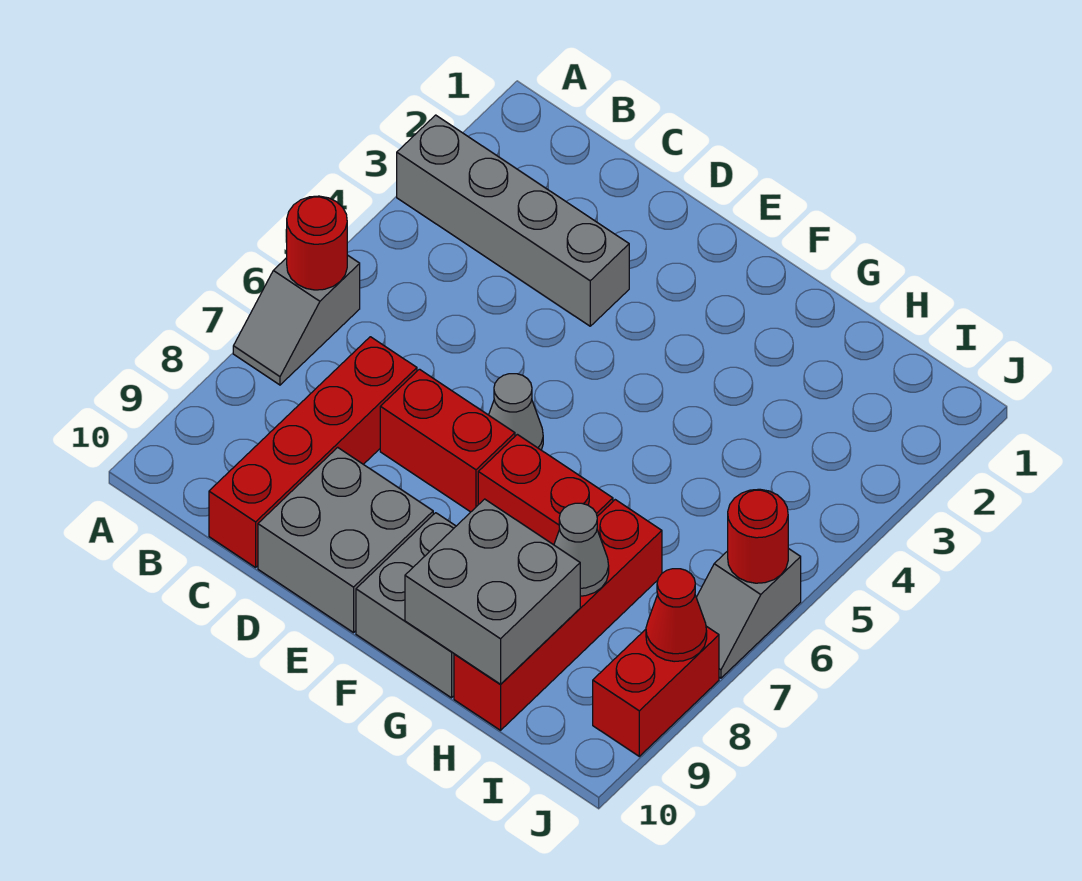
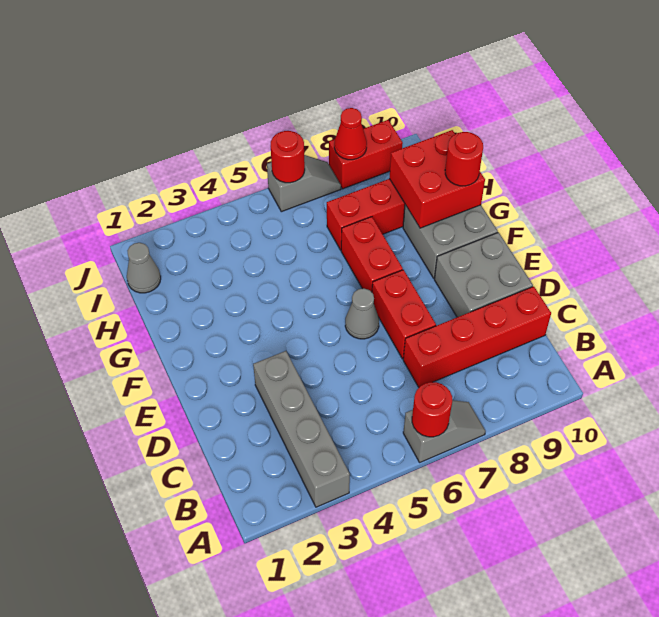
grey 2x2 brick [405,499,580,684] -> red 2x2 brick [389,130,485,228]
none -> red 1x1 round brick [445,132,483,186]
grey 1x1 cone [554,503,609,596] -> grey 1x1 cone moved to [127,243,161,293]

